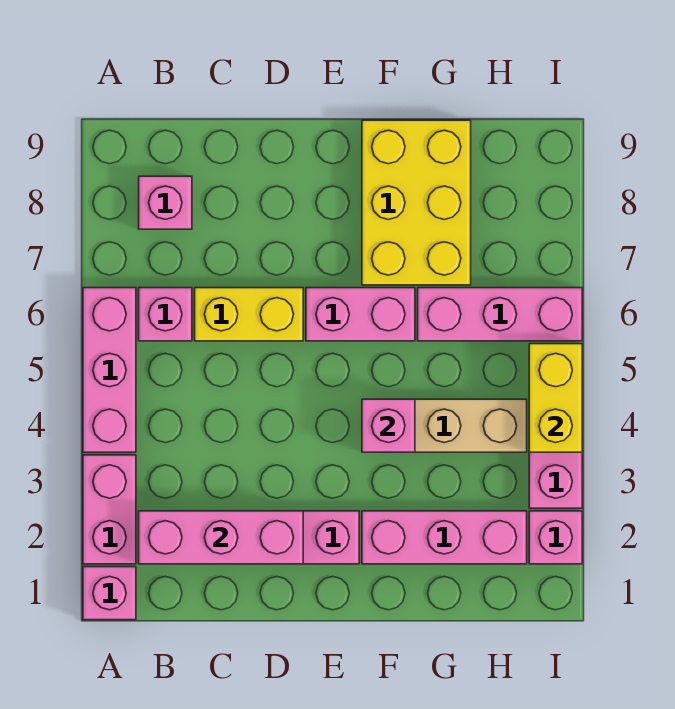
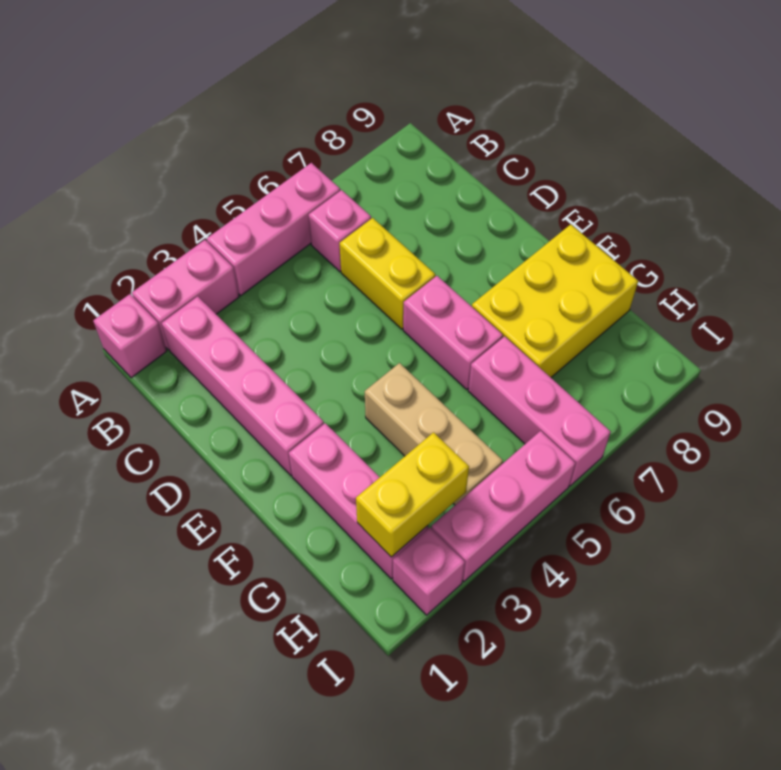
pink 1x3 brick [139,511,303,564] -> none
pink 1x1 brick [139,176,192,229] -> none
pink 1x1 brick [362,399,415,452] -> none
yellow 1x2 brick [529,344,582,452] -> yellow 1x2 brick moved to [356,432,469,557]

